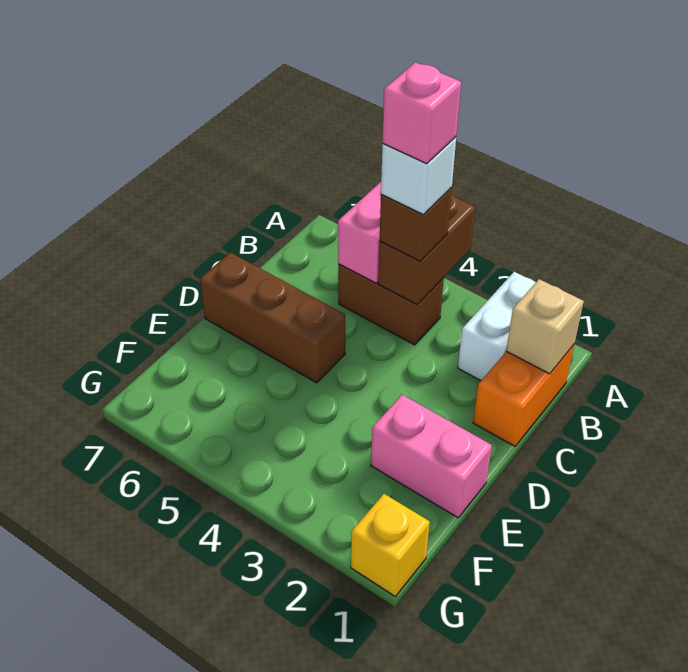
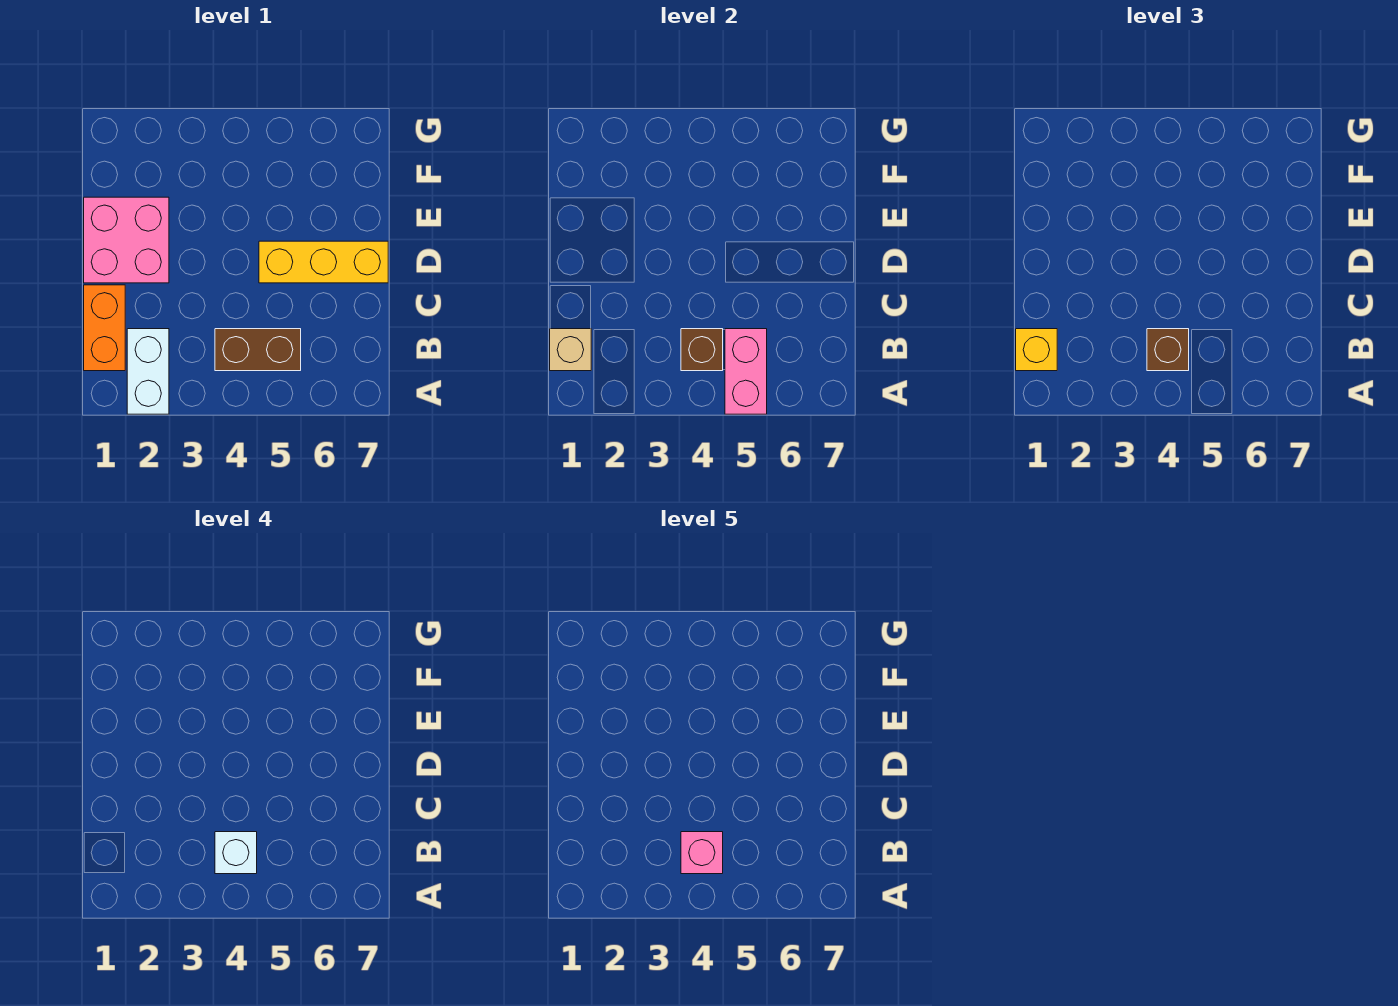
brown 1x2 brick [378,194,475,305] -> brown 1x1 brick [681,329,723,371]
brown 1x3 brick [200,252,345,383] -> yellow 1x3 brick [259,241,388,283]
pink 1x2 brick [371,395,492,518] -> pink 2x2 brick [84,197,169,283]
yellow 1x1 brick [351,494,430,596] -> yellow 1x1 brick moved to [1016,329,1057,371]

